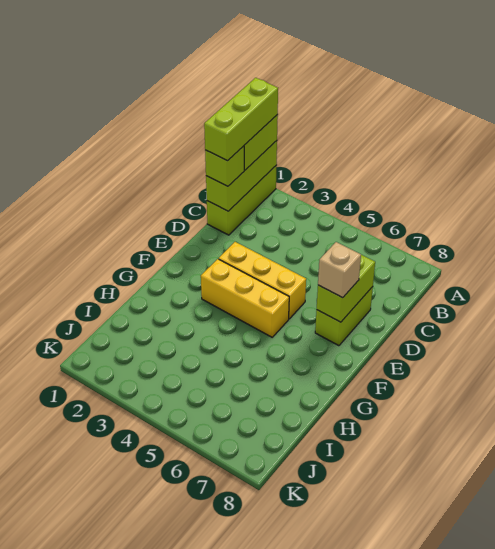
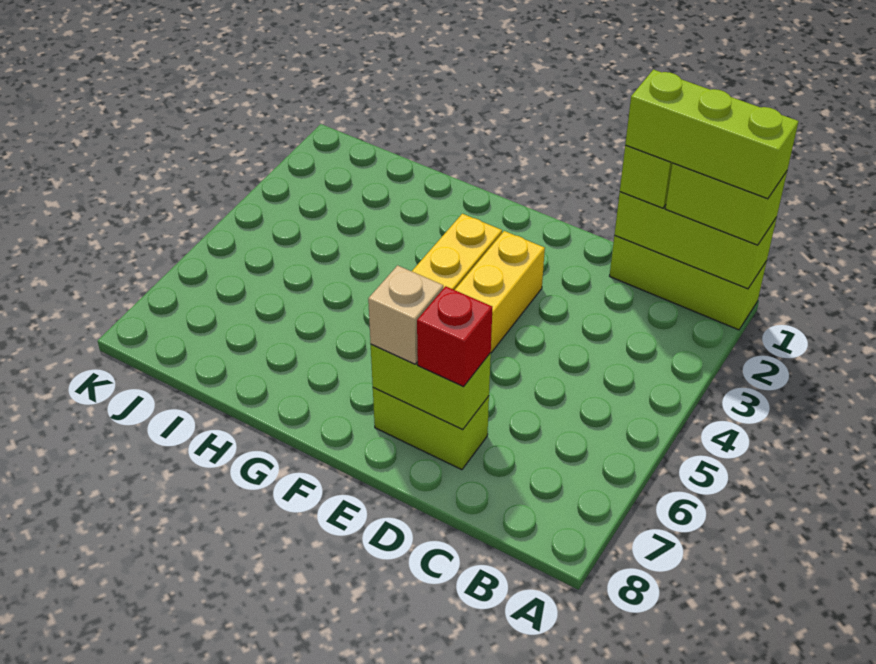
none -> red 1x1 brick [417,286,492,387]

